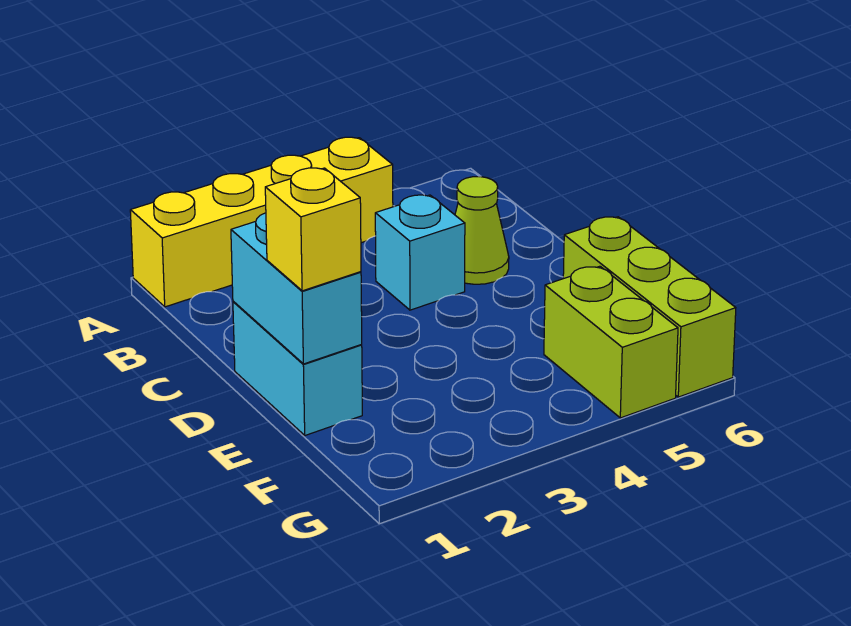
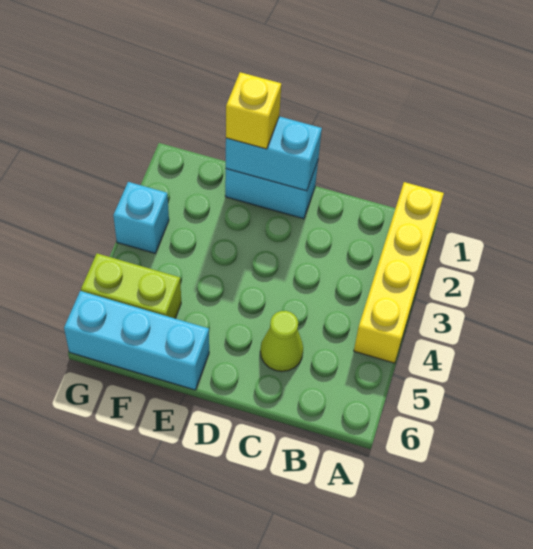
cyan 1x1 brick [375,195,465,310] -> cyan 1x1 brick moved to [113,182,169,253]
lime 1x3 brick [563,217,736,397] -> cyan 1x3 brick [64,291,209,390]

